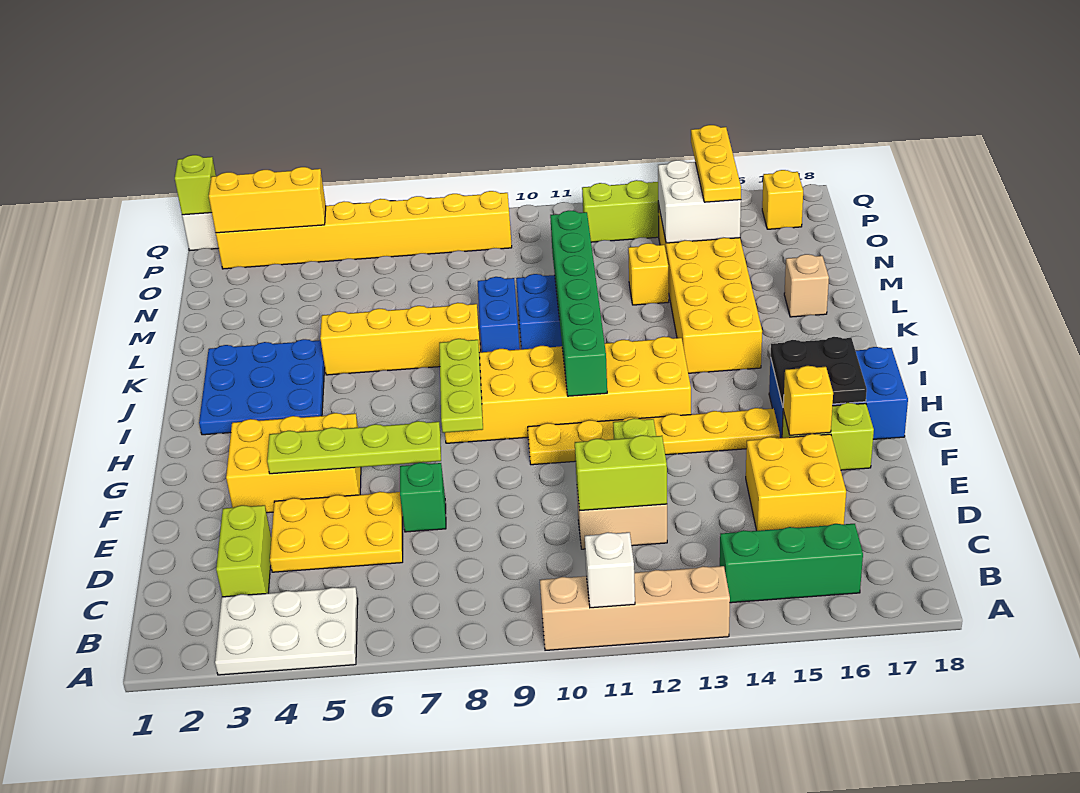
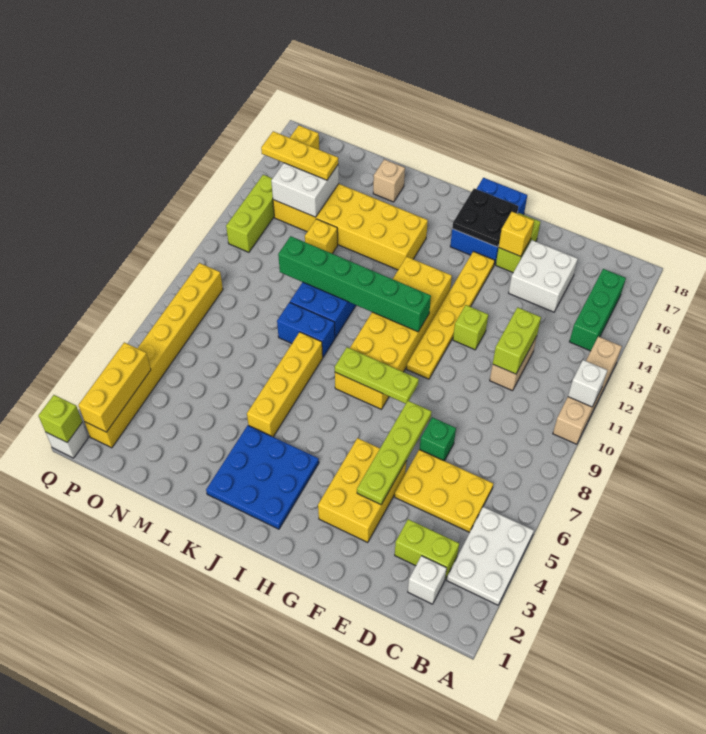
none -> white 1x1 brick [408,556,447,604]
yellow 2x3 plate [270,492,403,572] -> yellow 2x3 plate turned to [395,449,493,533]
yellow 2x2 brick [746,434,846,531] -> white 2x2 brick [509,240,578,312]

